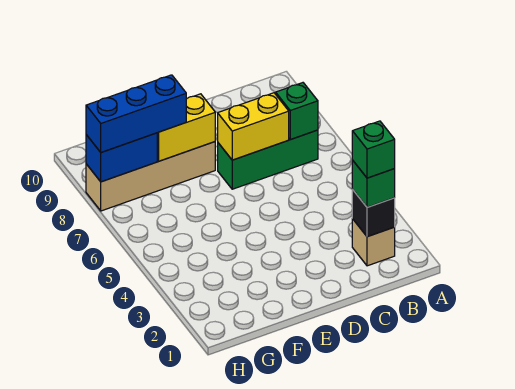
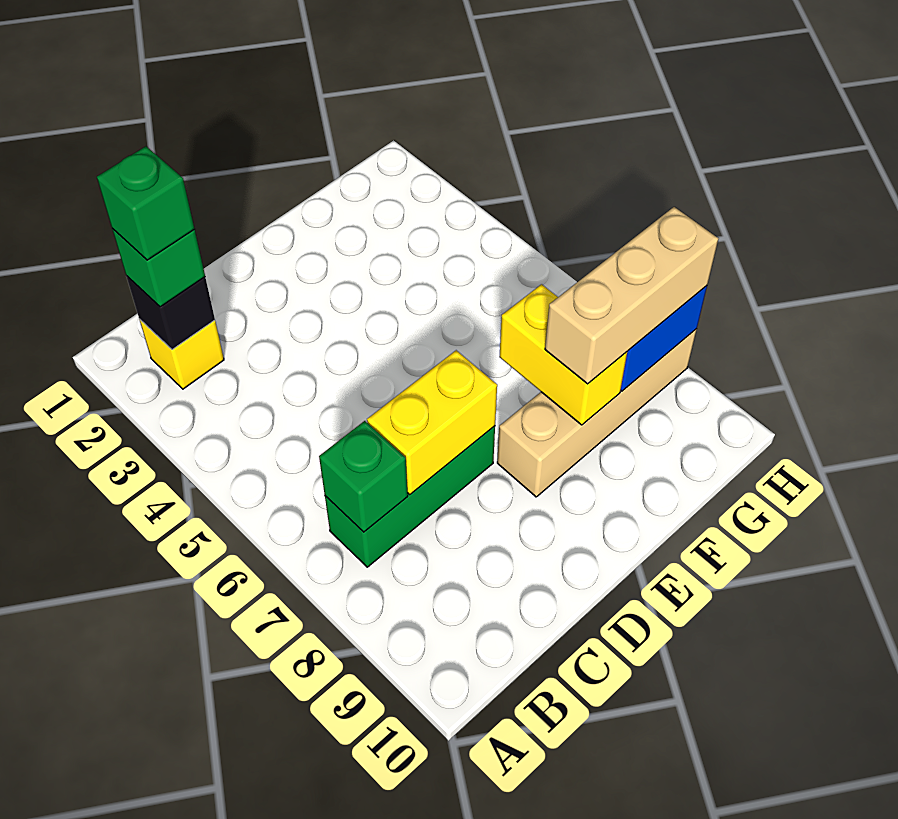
tan 1x1 brick [352,219,395,266] -> yellow 1x1 brick [139,319,224,389]
yellow 1x2 brick [157,94,215,161] -> yellow 1x2 brick turned to [499,284,627,425]
blue 1x3 brick [86,75,186,152] -> tan 1x3 brick [545,207,718,384]

